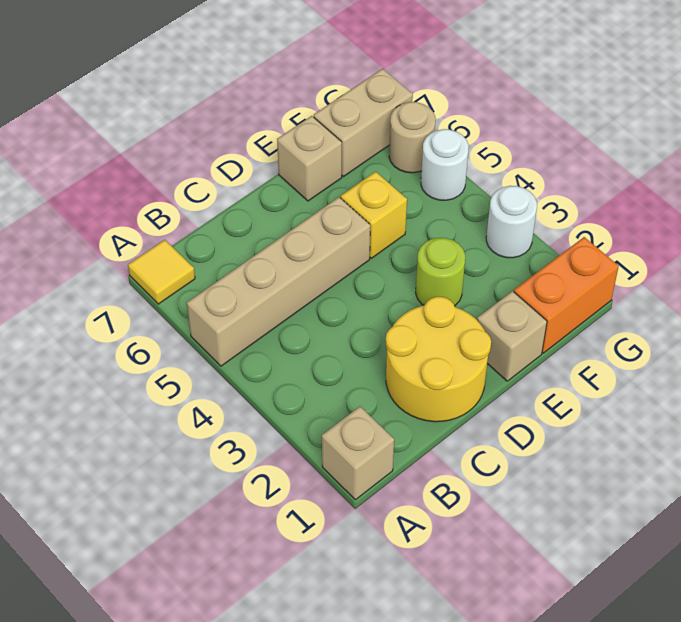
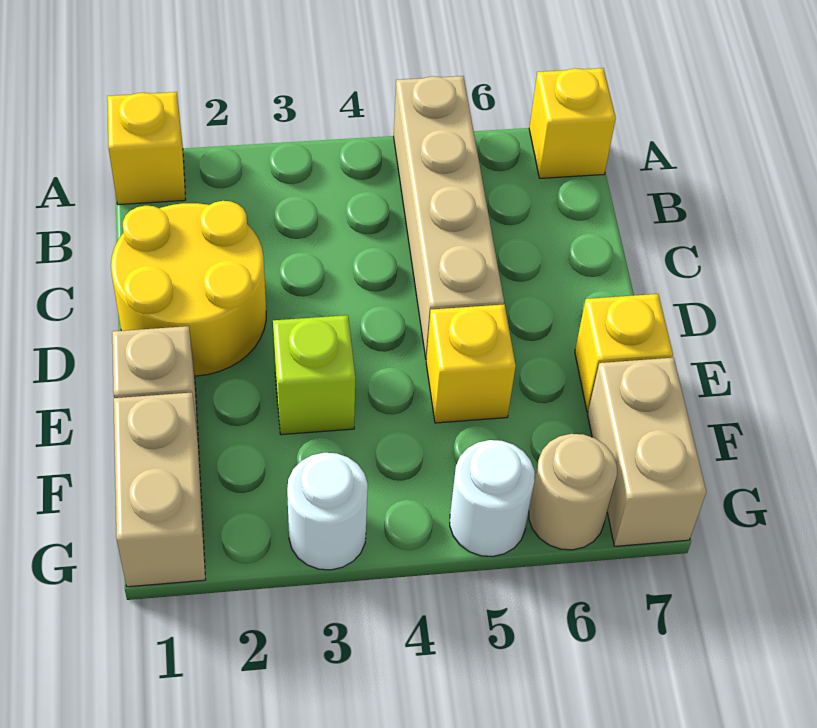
tan 1x1 brick [322,407,394,500] -> yellow 1x1 brick [107,92,186,205]
yellow 1x1 tile [128,240,195,304] -> yellow 1x1 brick [529,68,616,178]
lime 1x1 round brick [416,238,465,306] -> lime 1x1 brick [273,315,355,435]
tan 1x1 brick [277,116,342,201] -> yellow 1x1 brick [575,294,673,412]
orange 1x2 brick [514,237,619,353] -> tan 1x2 brick [114,393,206,587]

